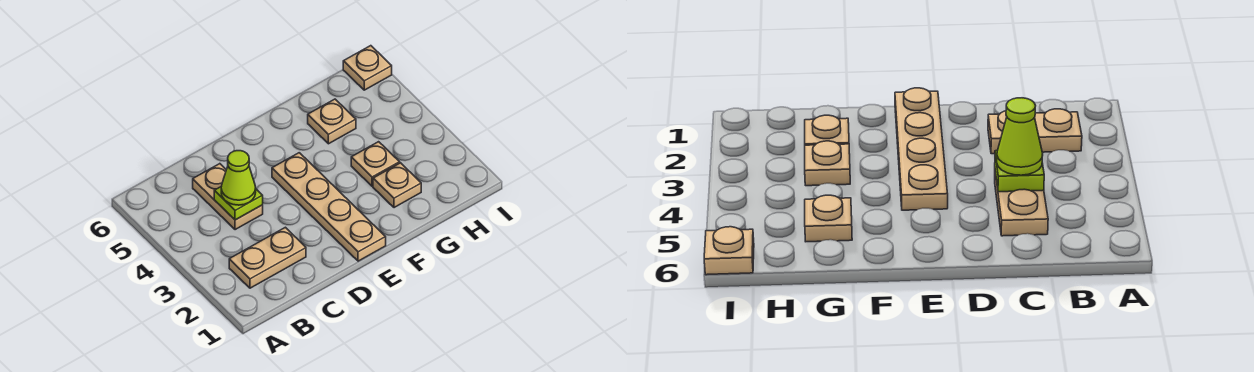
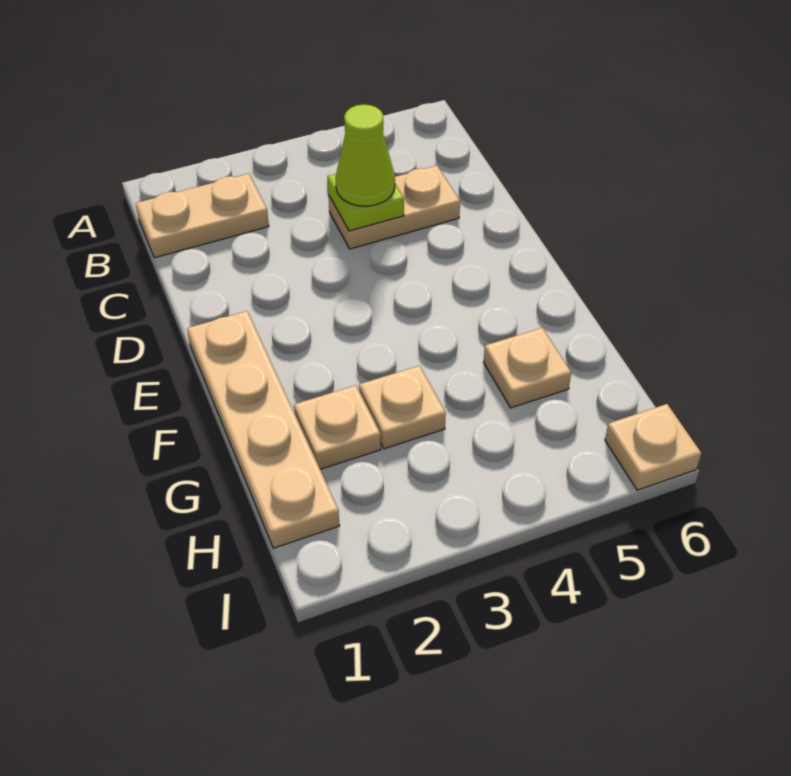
tan 1x2 plate [229,227,306,288] -> tan 1x2 plate turned to [136,173,269,258]
tan 1x4 plate [272,153,386,261] -> tan 1x4 plate turned to [187,311,339,548]

